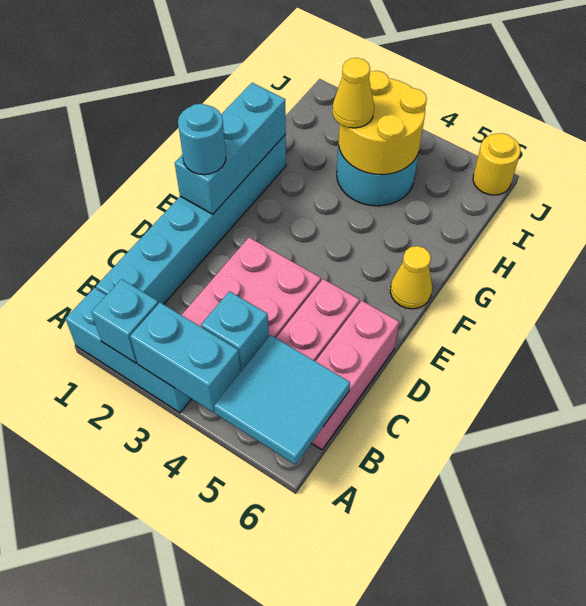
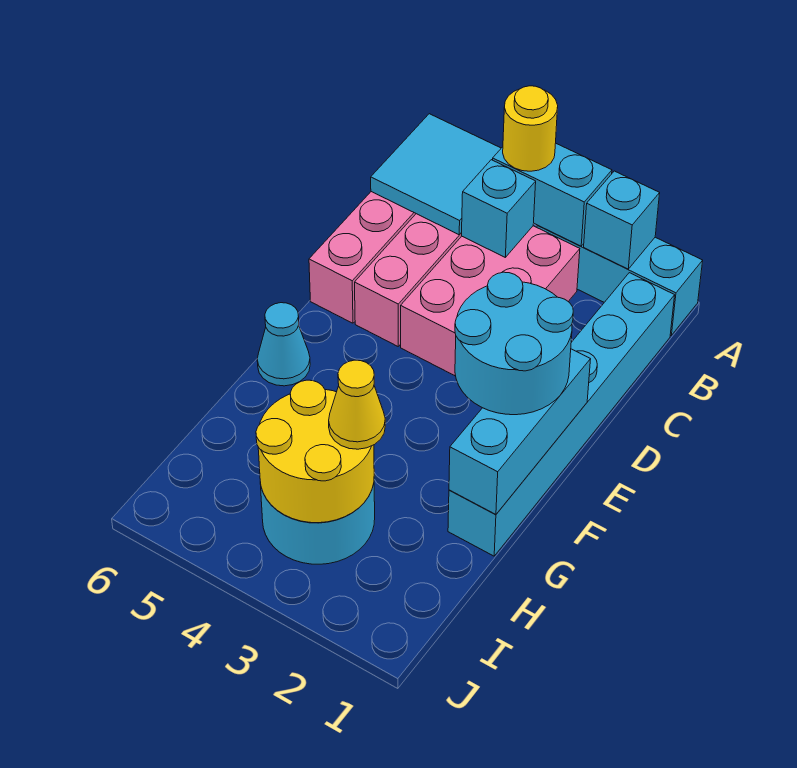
cyan 1x1 round brick [178,104,226,175] -> cyan 2x2 round brick [455,272,573,415]
yellow 1x1 cone [390,246,432,309] -> cyan 1x1 cone [257,303,310,386]
yellow 1x1 round brick [473,133,520,195] -> yellow 1x1 round brick moved to [503,86,558,171]

